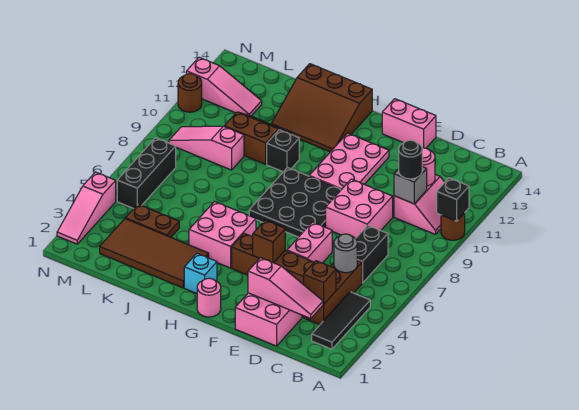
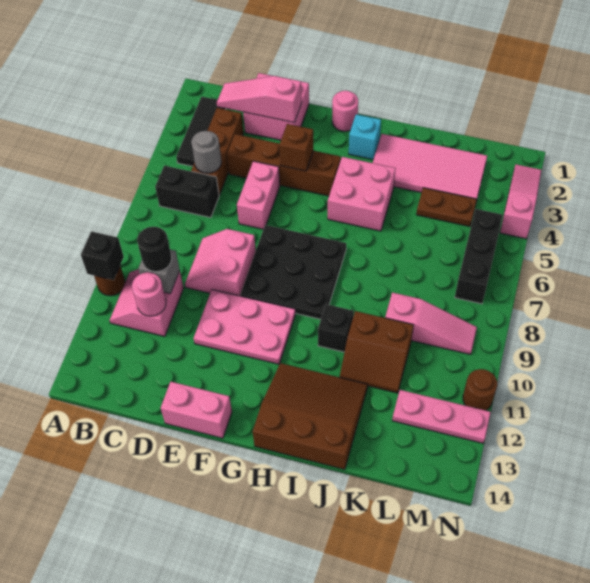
brown 1x1 brick [304,261,336,304] -> none
black 1x2 brick [356,225,388,283] -> black 1x2 brick turned to [155,166,219,218]
pink 2x2 brick [326,179,393,239] -> pink 2x2 slope [185,229,256,296]
pink 2x3 plate [309,133,389,190] -> pink 2x3 plate turned to [194,290,296,364]
brown 2x4 tile [100,219,209,288] -> pink 2x4 tile [373,134,487,199]
pink 1x3 slope [187,57,262,116] -> pink 1x3 plate [392,390,491,443]

